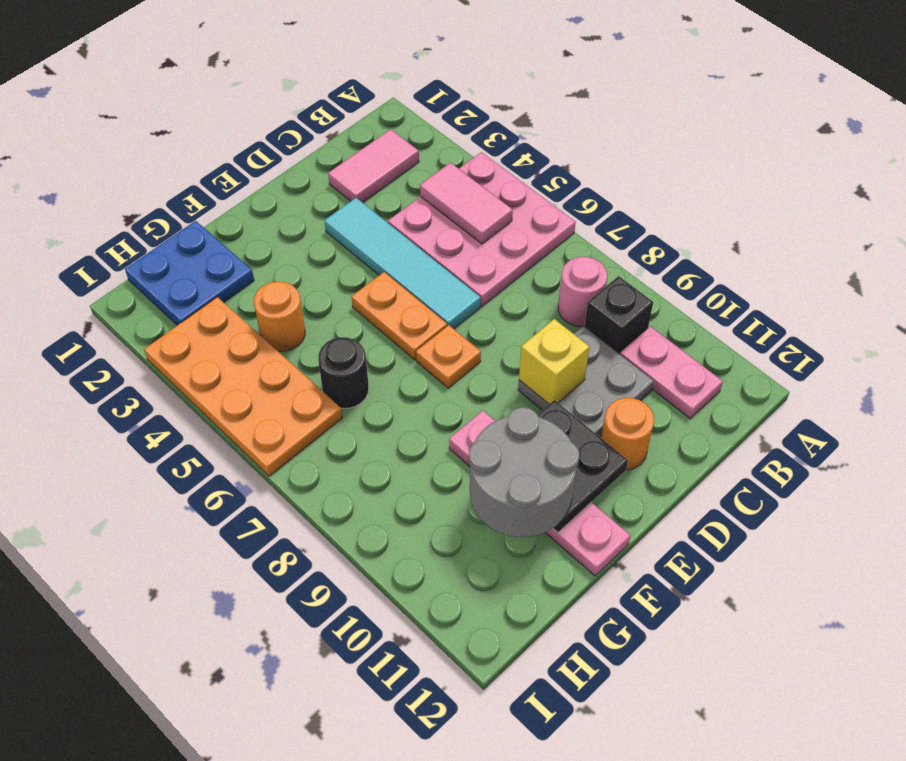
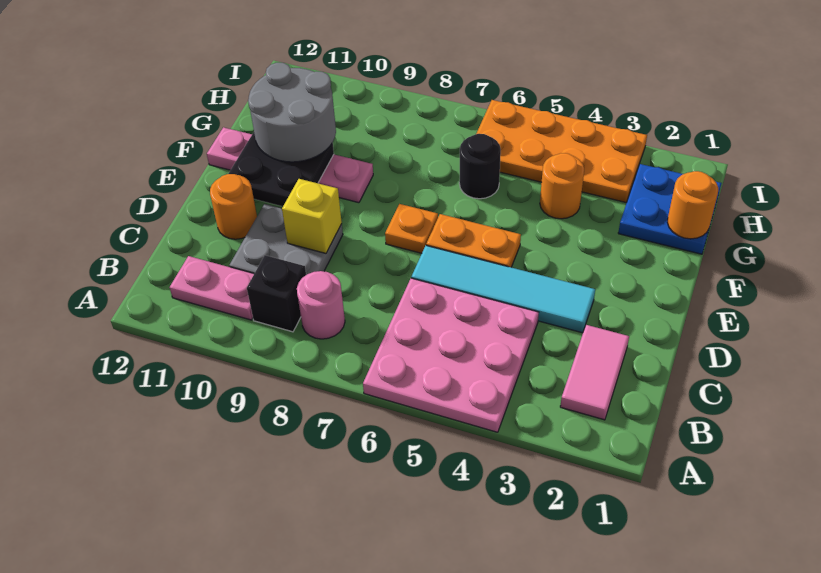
pink 1x2 tile [420,163,513,244] -> none
none -> orange 1x1 round brick [667,171,718,239]

